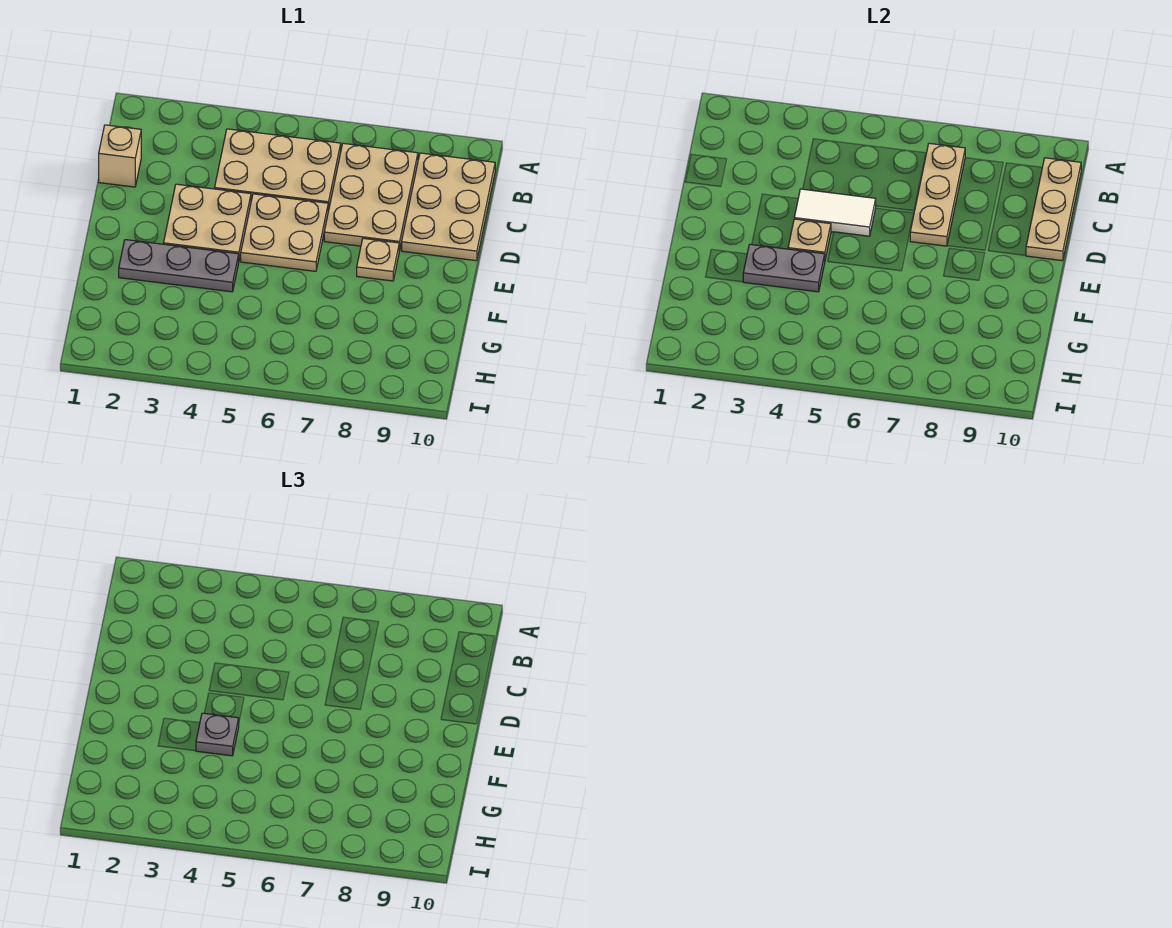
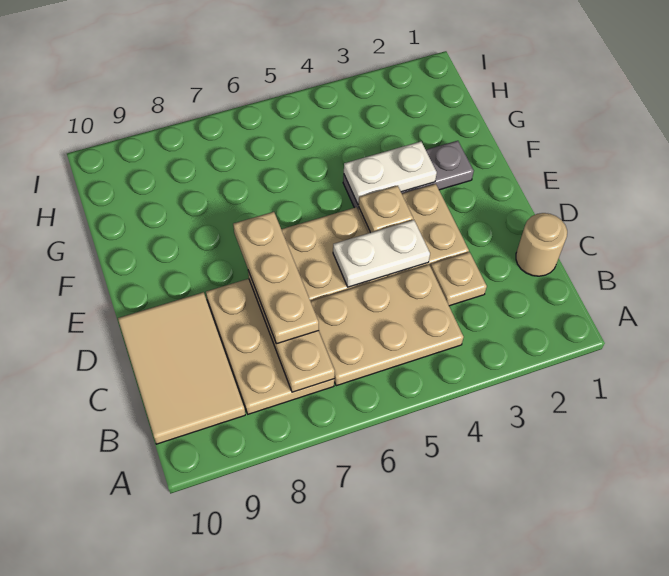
tan 2x3 plate [402,153,495,261] -> tan 2x3 tile [118,292,245,444]
tan 1x3 plate [1026,158,1081,261] -> tan 1x3 plate moved to [233,212,319,344]
tan 1x1 brick [99,125,141,187] -> tan 1x1 round brick [516,213,567,276]
white 1x2 tile [794,189,876,236] -> white 1x2 plate [333,220,430,287]
tan 1x1 plate [357,238,399,281] -> tan 1x1 plate moved to [431,252,487,306]
grey 1x2 plate [743,244,825,292] -> white 1x2 plate [344,142,437,204]
grey 1x1 plate [196,713,239,756] -> none

